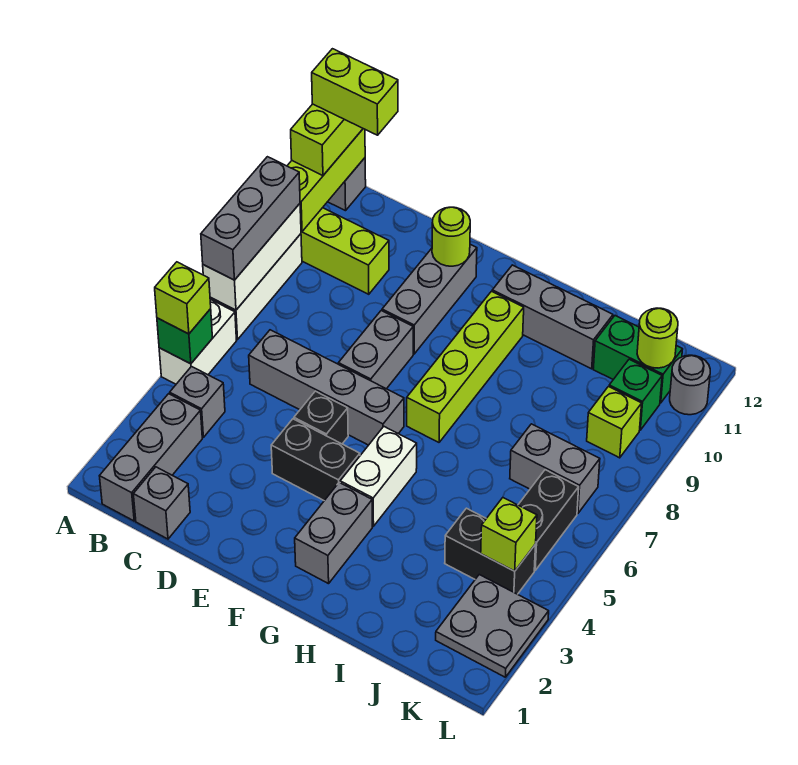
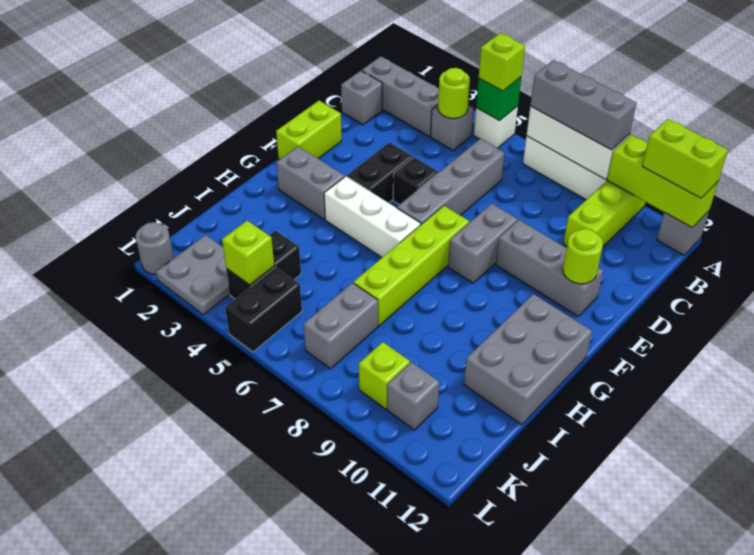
white 1x2 brick [159,299,237,384] -> white 1x1 brick [474,106,518,148]
lime 1x2 brick [312,49,398,135] -> lime 1x2 brick moved to [276,101,342,159]
grey 1x2 brick [338,311,413,389] -> grey 1x2 brick turned to [448,204,518,283]
white 1x2 brick [340,427,417,526] -> white 1x3 brick [324,176,421,257]
lime 1x4 brick [407,291,524,442] -> lime 1x4 brick turned to [354,206,469,326]
grey 1x3 brick [492,265,613,369] -> grey 2x3 brick [464,294,592,425]
green 1x2 brick [593,316,683,403] -> none
black 1x2 brick [518,470,579,570] -> black 1x2 brick turned to [225,267,302,352]
green 1x1 brick [609,359,662,430] -> grey 1x1 brick [387,362,439,430]
lime 1x1 round brick [637,308,678,368] -> lime 1x1 round brick moved to [438,68,470,118]
grey 1x1 round brick [670,355,710,415] -> grey 1x1 round brick moved to [136,222,174,275]

